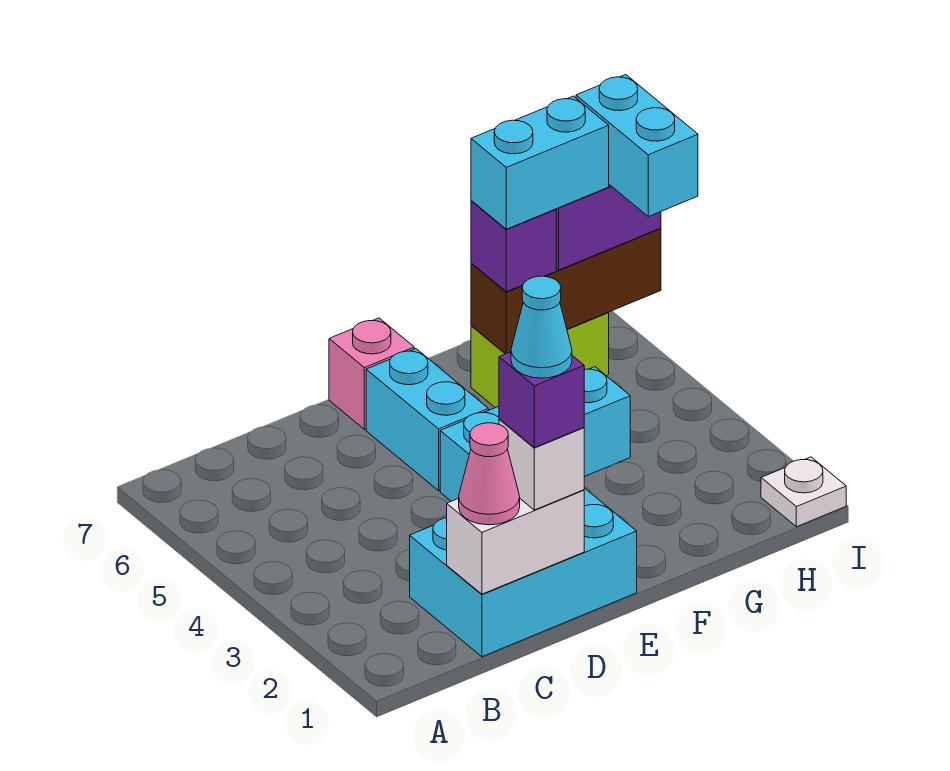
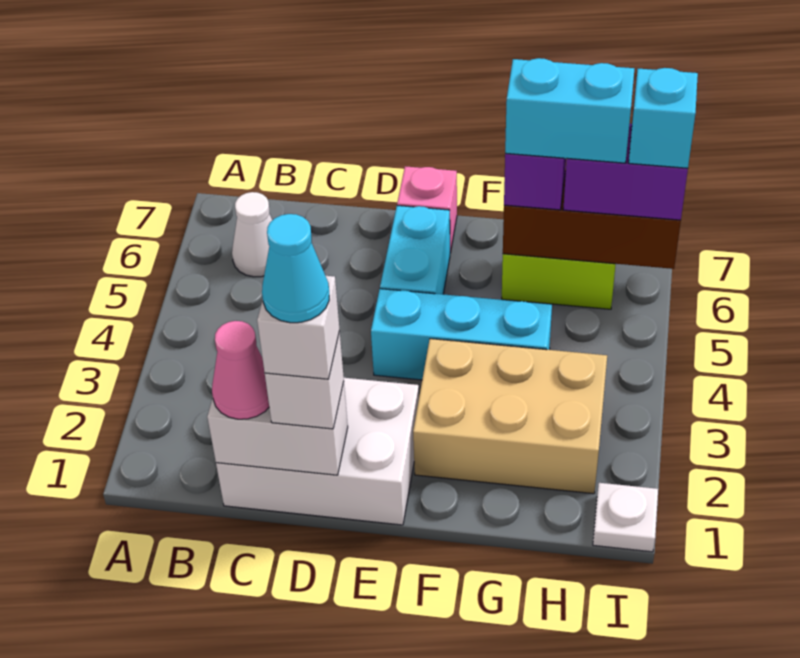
none -> white 1x1 cone [232,192,272,277]
cyan 2x3 brick [410,488,637,657] -> white 2x3 brick [216,378,419,525]
purple 1x1 brick [499,352,584,448] -> white 1x1 brick [257,276,340,379]
none -> tan 2x3 brick [413,339,607,494]
cyan 1x2 brick [576,75,698,217] -> cyan 1x1 brick [629,68,698,168]

